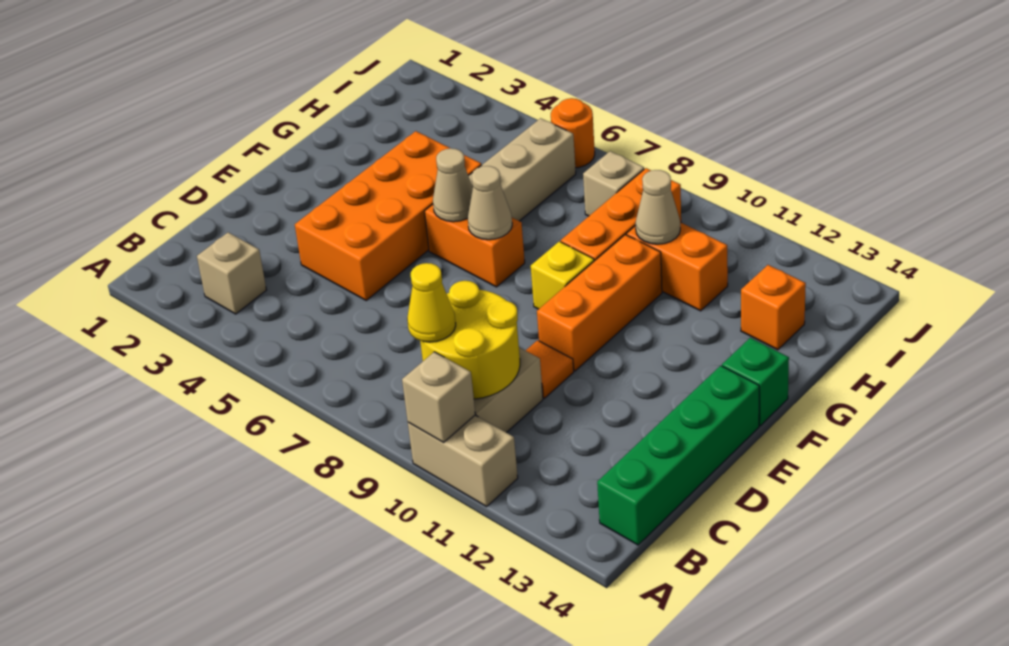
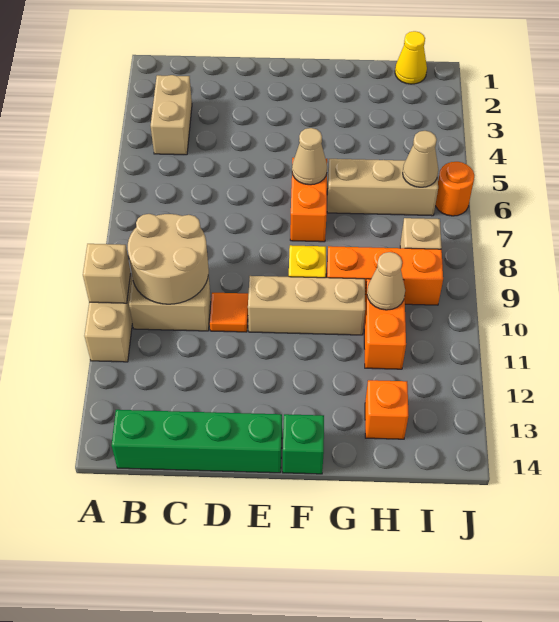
tan 1x1 brick [197,232,266,314] -> tan 1x2 brick [151,75,192,155]
yellow 2x2 round brick [420,281,520,399] -> tan 2x2 round brick [128,214,209,304]
yellow 1x1 cone [407,263,456,342] -> yellow 1x1 cone moved to [395,31,427,84]
orange 2x4 brick [295,131,481,300] -> none
orange 1x3 brick [537,235,662,371] -> tan 1x3 brick [248,276,365,335]
tan 1x1 cone [468,166,512,240] -> tan 1x1 cone moved to [403,131,438,187]

